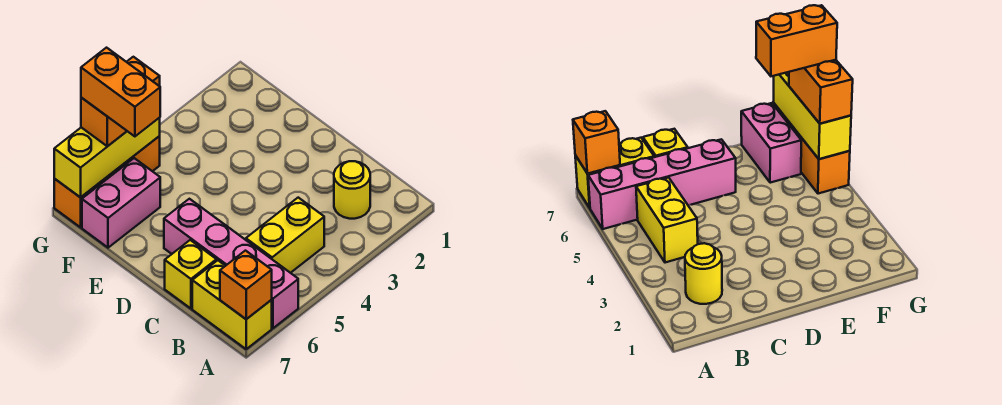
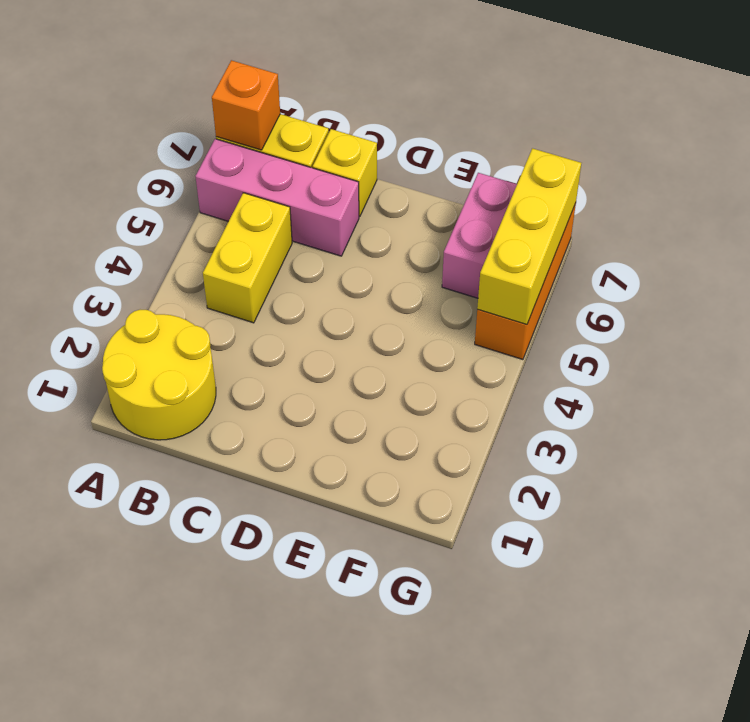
pink 1x4 brick [164,199,298,328] -> pink 1x3 brick [196,139,359,256]
yellow 1x1 round brick [334,161,370,219] -> yellow 2x2 round brick [102,310,216,440]
orange 1x2 brick [81,48,160,136] -> none
orange 1x2 brick [81,57,160,146] -> none

